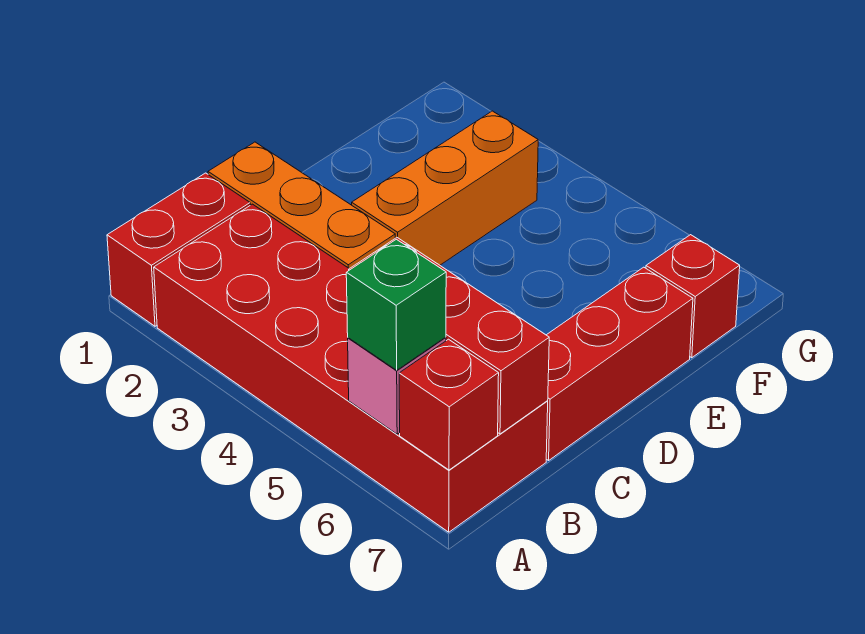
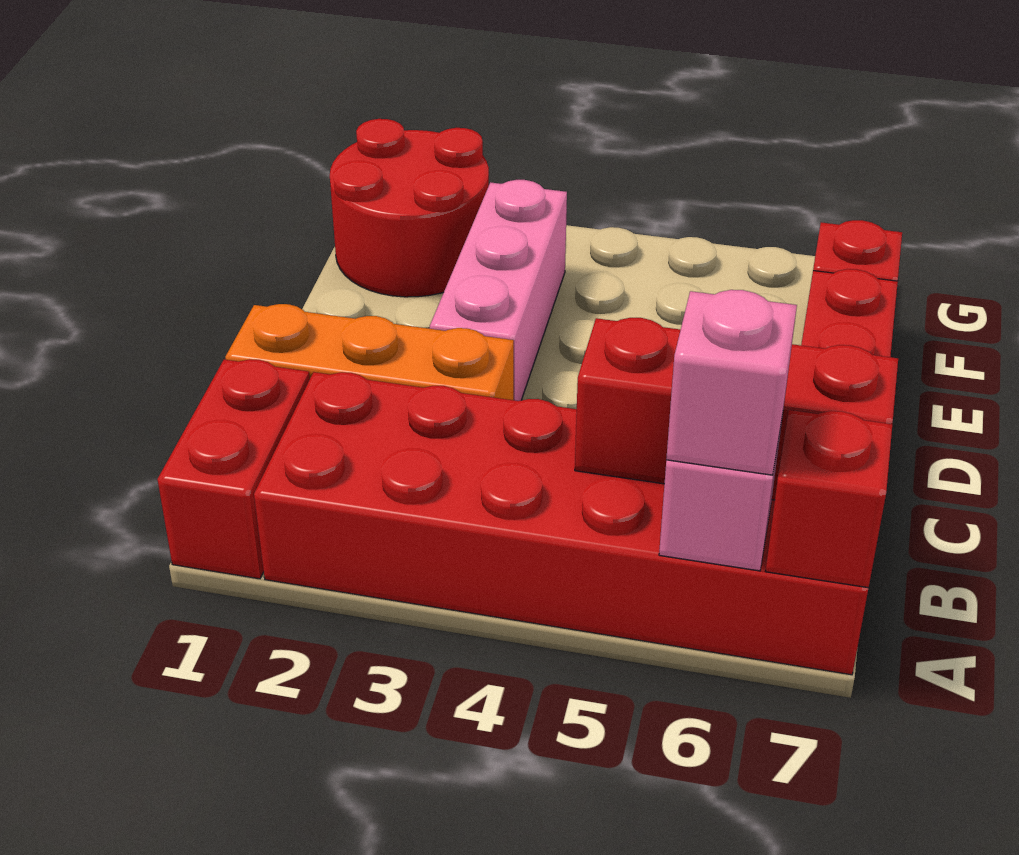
green 1x1 brick [346,239,446,370] -> pink 1x1 brick [666,290,797,475]
orange 1x3 brick [352,111,538,265] -> pink 1x3 brick [430,180,567,401]
none -> red 2x2 round brick [330,119,489,297]

